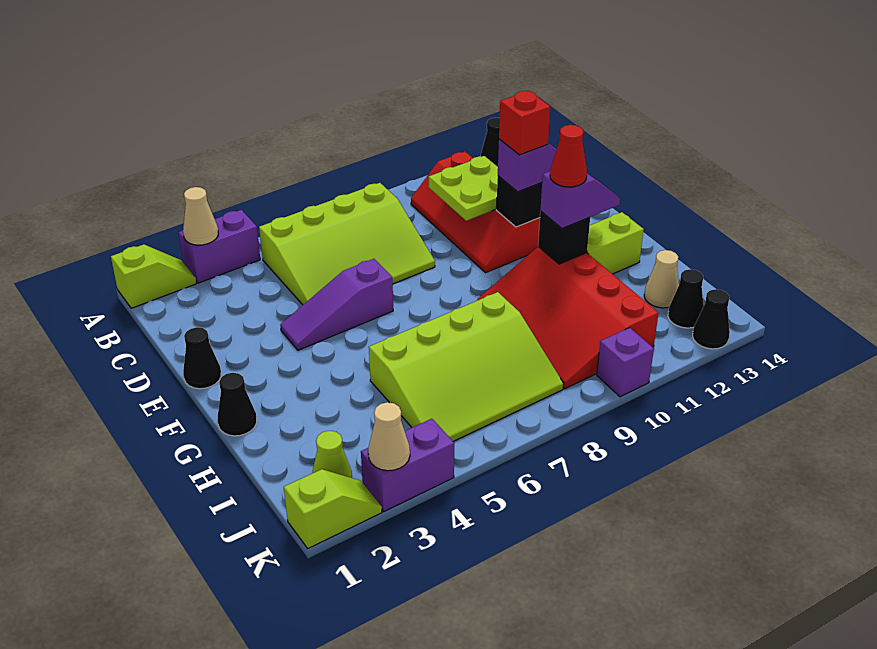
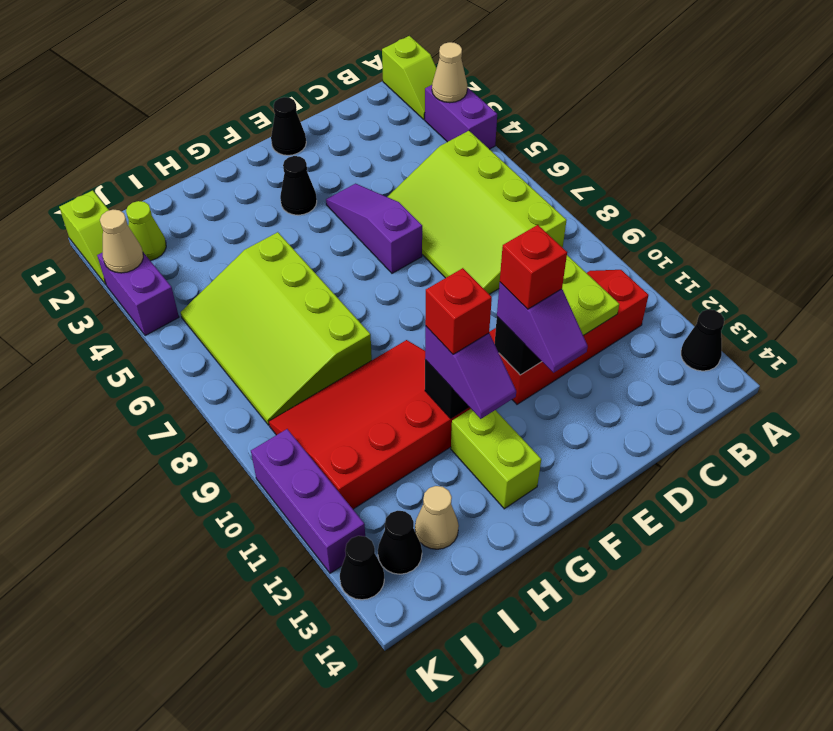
black 1x1 cone [217,373,257,436] -> black 1x1 cone moved to [280,156,317,215]
red 1x1 cone [550,125,587,187] -> red 1x1 brick [425,268,492,354]
purple 1x1 brick [597,328,654,397] -> purple 1x3 brick [251,429,365,573]

